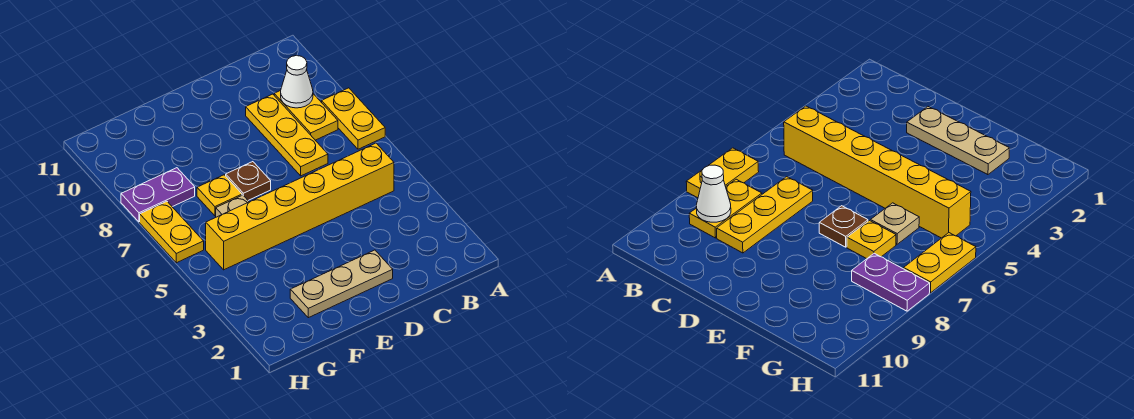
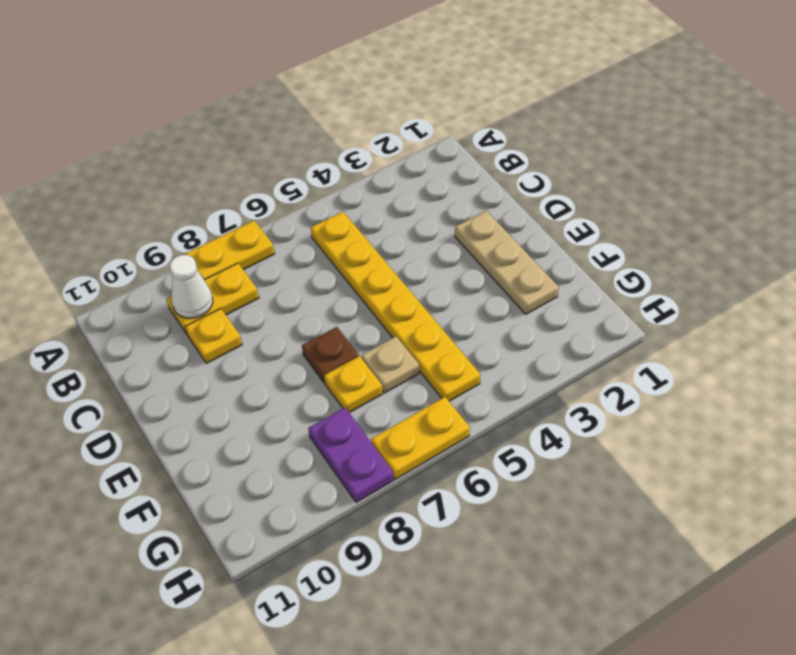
yellow 1x6 brick [206,143,394,270] -> yellow 1x6 plate [311,212,481,401]
yellow 1x3 plate [246,94,328,176] -> yellow 1x1 plate [185,309,242,363]

